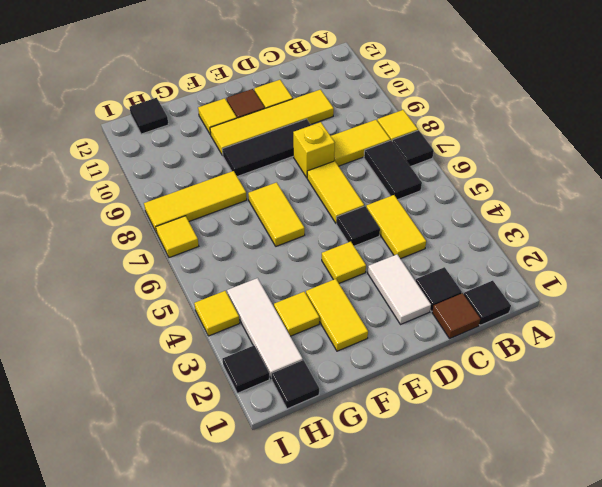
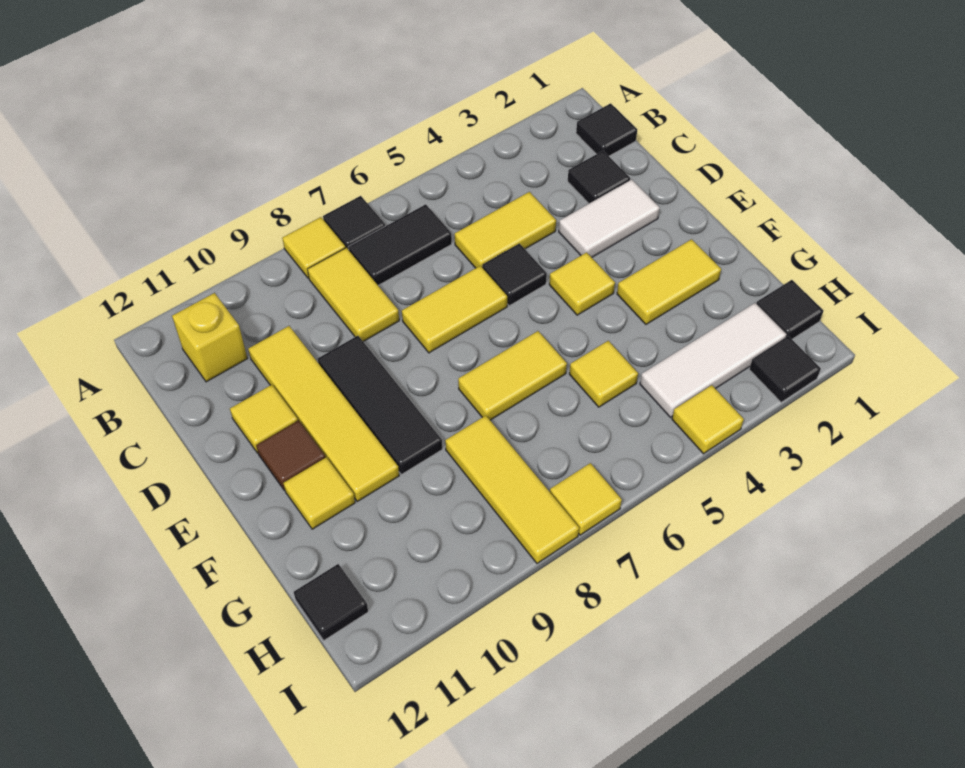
brown 1x1 tile [432,293,481,338] -> none
yellow 1x1 brick [293,122,335,178] -> yellow 1x1 brick moved to [172,293,247,382]
yellow 1x1 tile [274,292,319,336] -> yellow 1x1 tile moved to [569,341,638,407]

